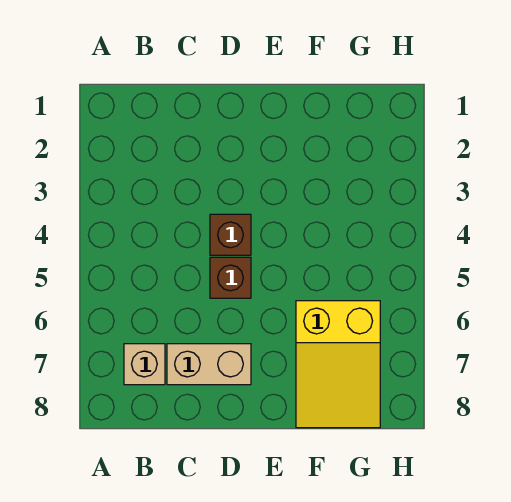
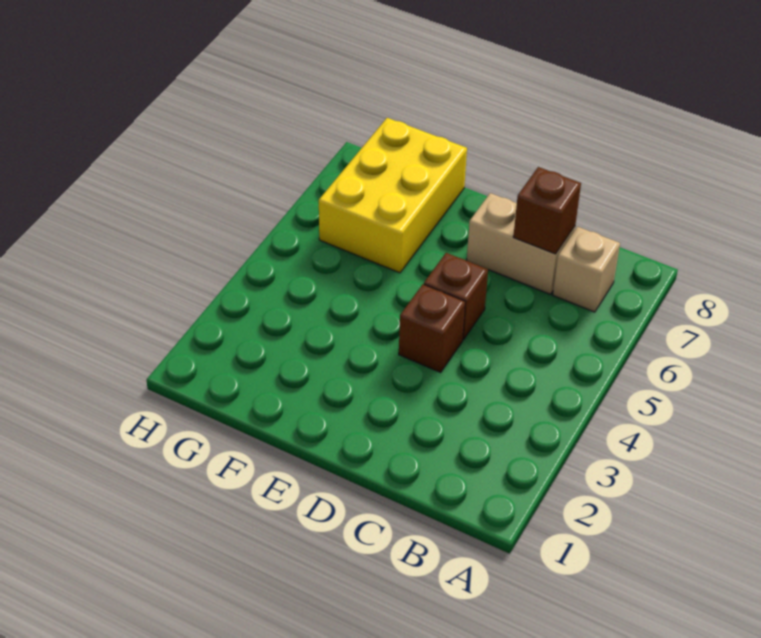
none -> brown 1x1 brick [513,167,581,254]
yellow 2x3 slope [296,301,380,428] -> yellow 2x3 brick [319,118,467,273]

